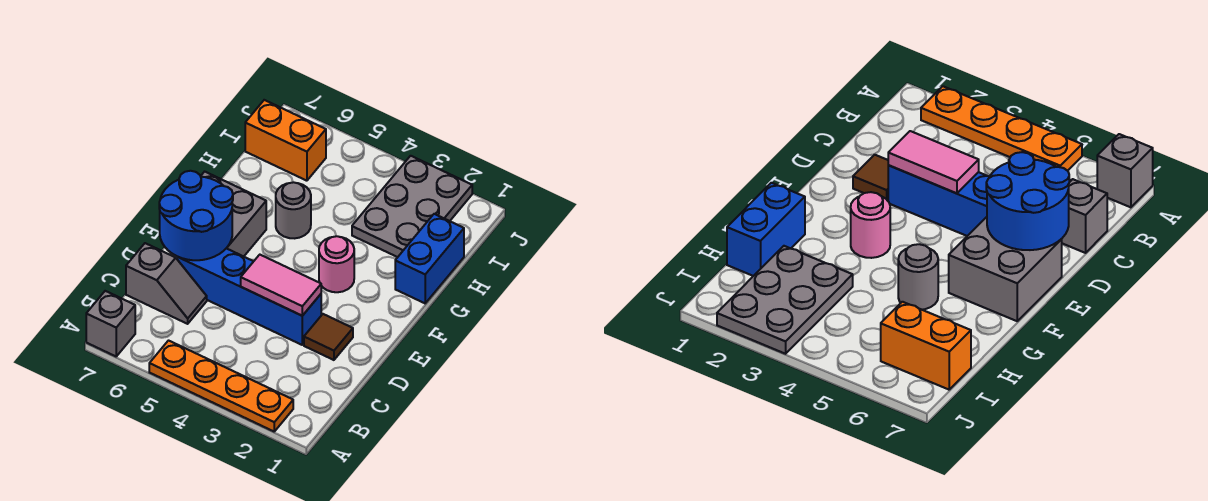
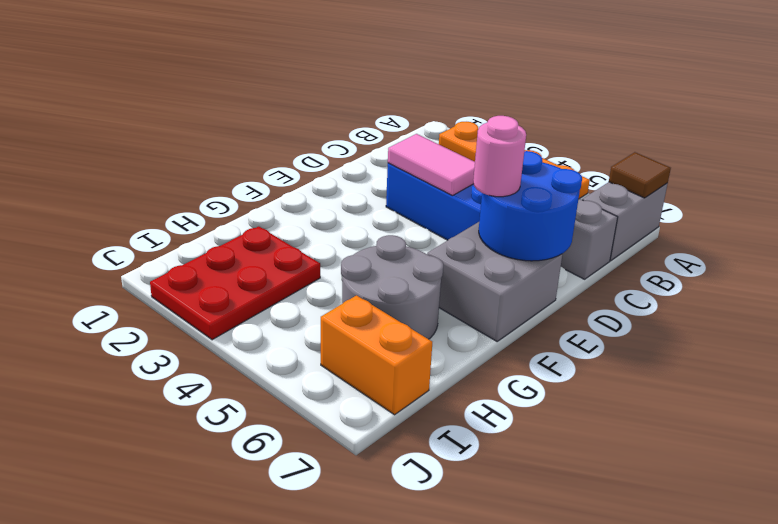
grey 1x1 brick [86,291,135,356] -> grey 1x2 brick [583,182,668,261]
brown 1x1 tile [304,314,353,360] -> brown 1x1 tile moved to [609,152,671,198]
pink 1x1 round brick [319,236,354,292] -> pink 1x1 round brick moved to [473,116,526,197]
blue 1x2 brick [395,214,464,303] -> none
grey 1x1 round brick [276,182,311,238] -> grey 2x2 round brick [341,235,443,339]
grey 2x3 plate [352,156,472,257] -> red 2x3 plate [150,226,320,340]

